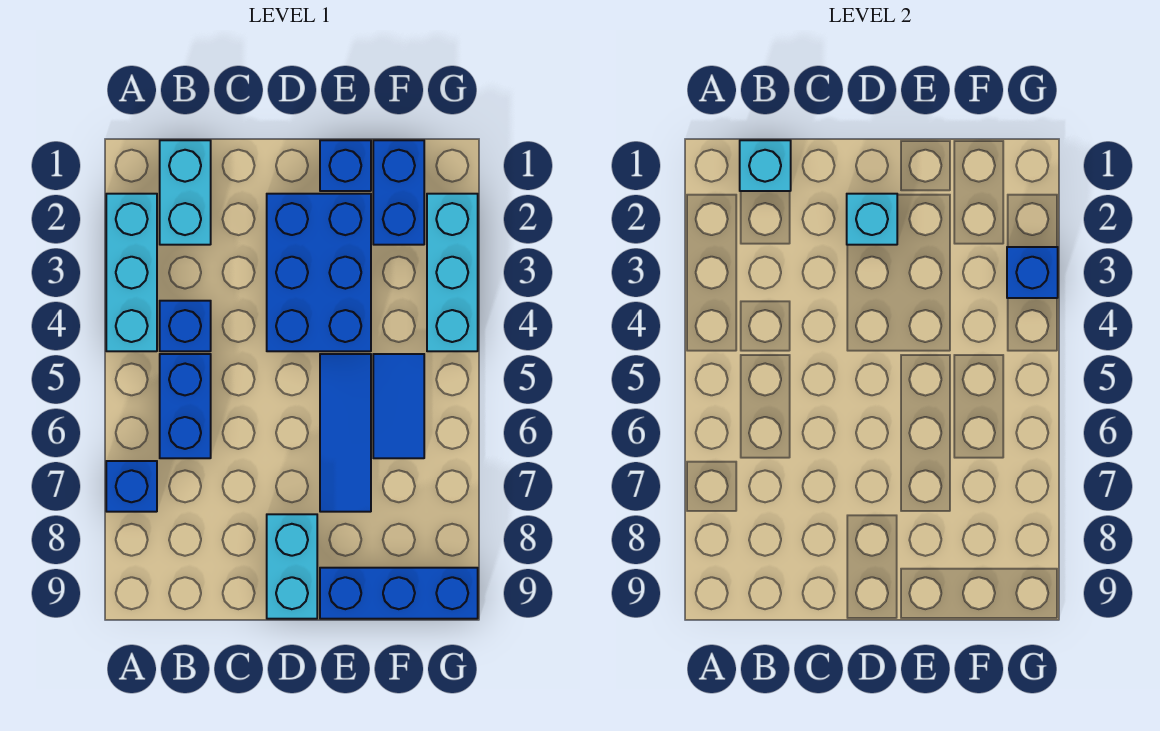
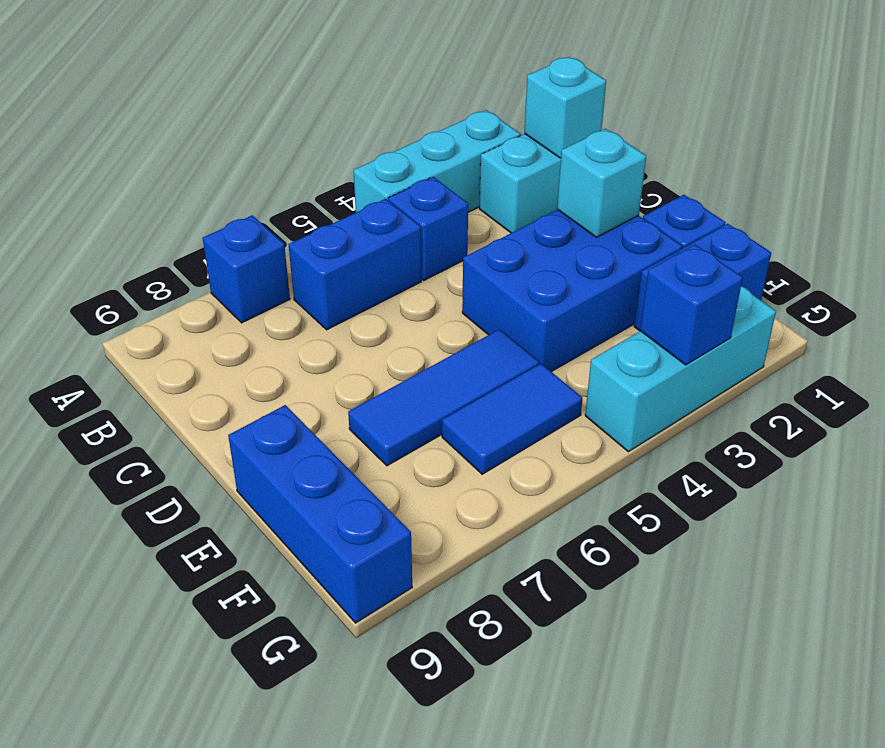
cyan 1x2 brick [267,514,317,619] -> none

